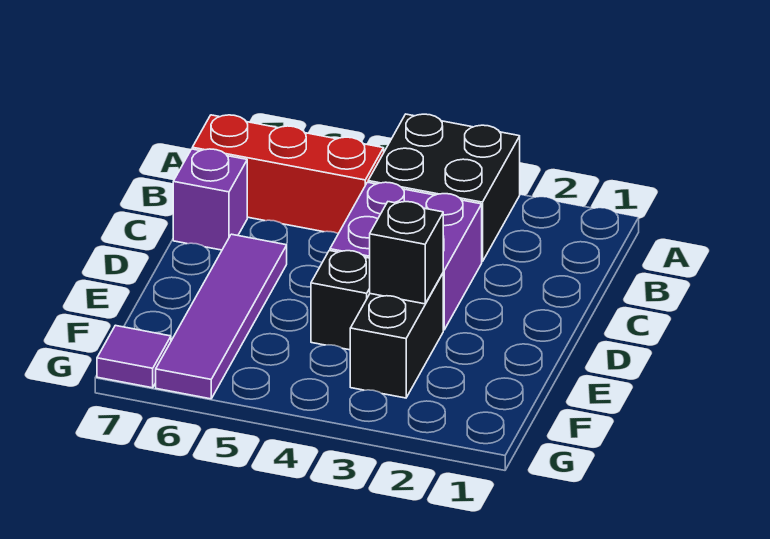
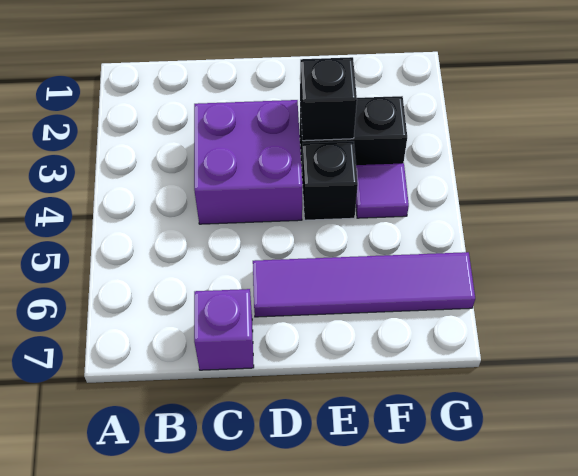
black 2x2 brick [368,114,520,262] -> none
red 1x3 brick [192,115,384,234] -> none
purple 1x1 tile [97,325,171,388] -> purple 1x1 tile moved to [356,163,409,218]

